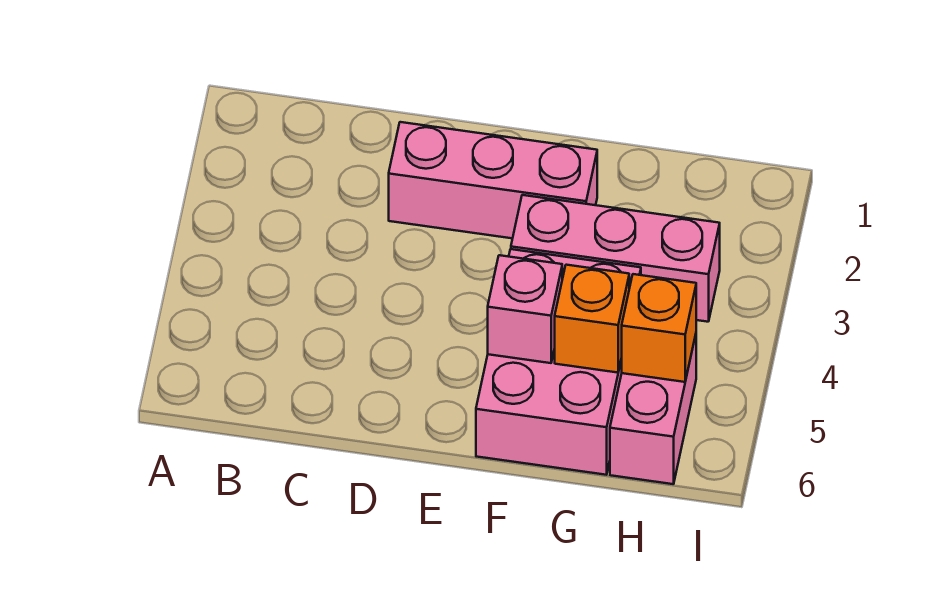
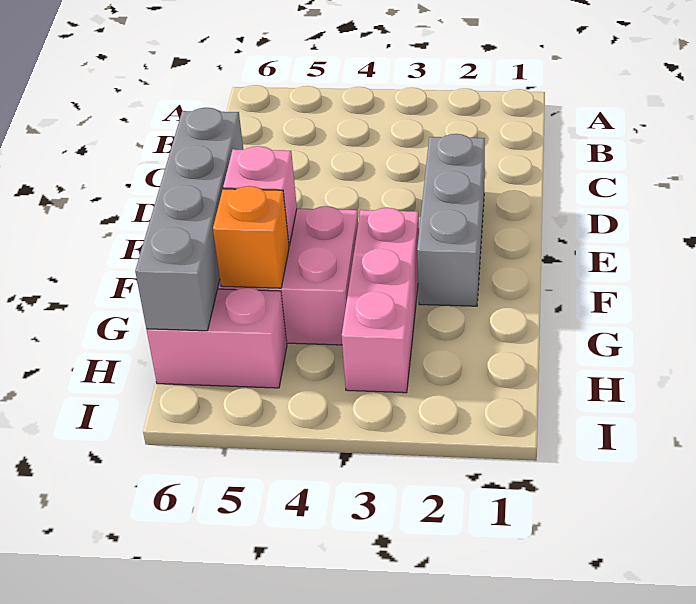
pink 1x3 brick [389,122,597,238] -> grey 1x3 brick [417,134,485,306]
none -> grey 1x4 brick [135,108,243,331]
orange 1x1 brick [621,274,696,382] -> none

